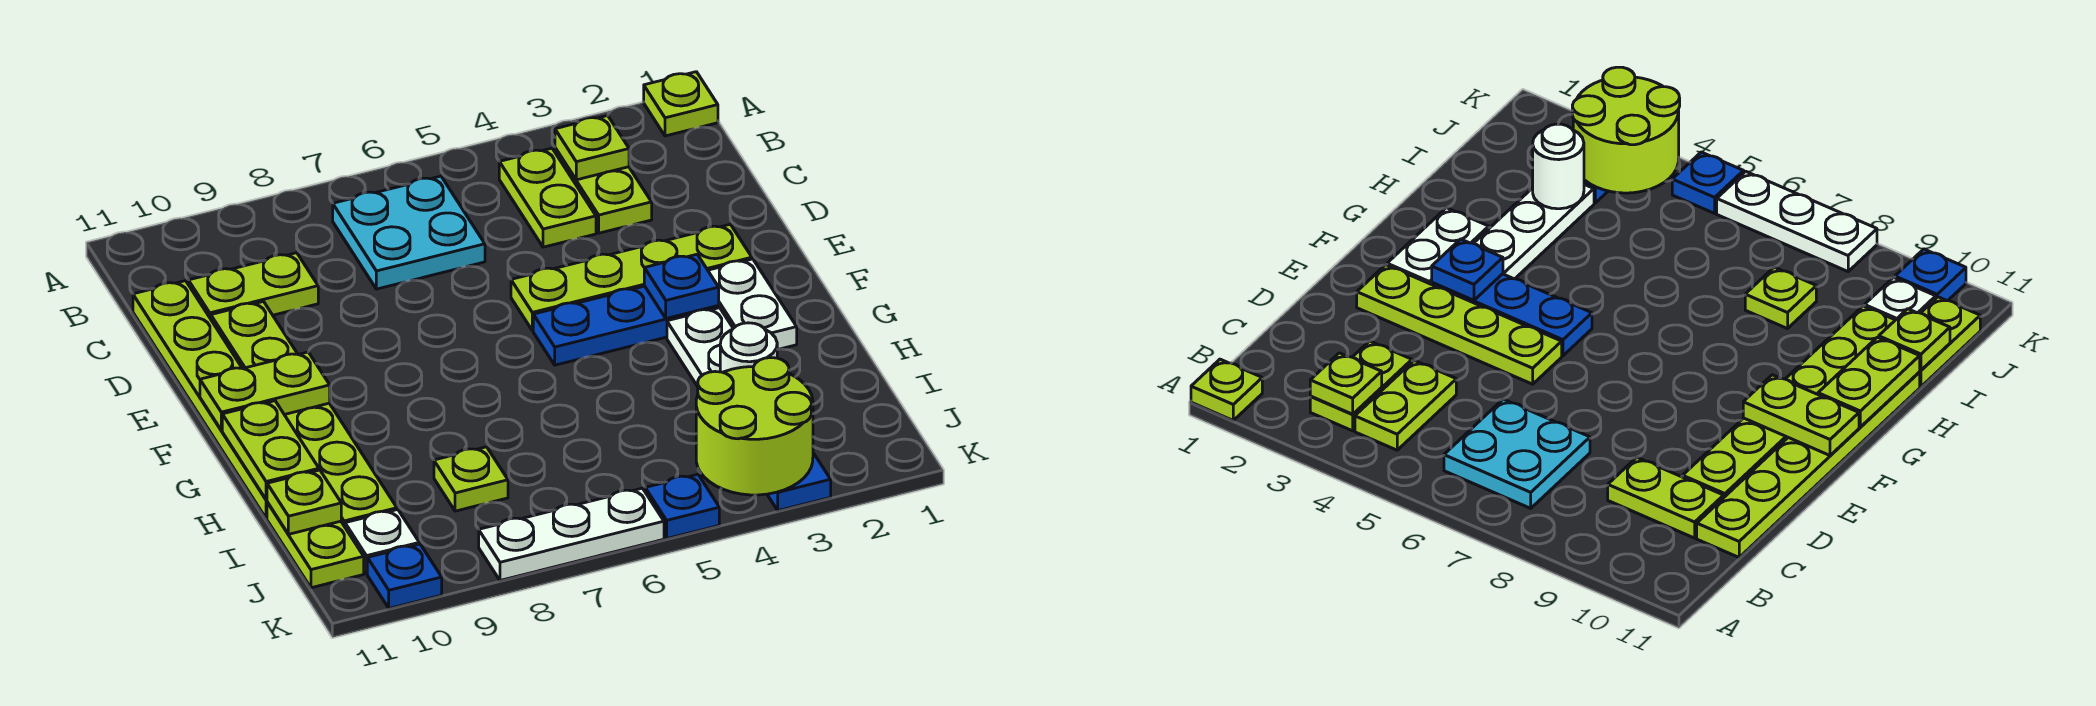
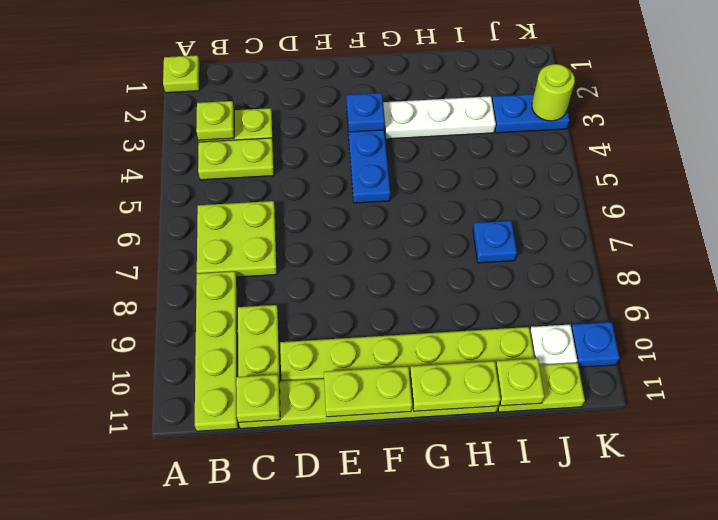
cyan 2x2 plate [333,176,485,289] -> lime 2x2 plate [197,201,277,277]
lime 1x4 plate [511,224,752,331] -> lime 1x4 plate moved to [195,271,239,431]
white 1x2 plate [708,259,797,350] -> none
lime 1x2 plate [200,352,330,430] -> lime 1x2 plate turned to [324,366,412,417]
white 1x1 round brick [720,323,777,372] -> none
lime 1x1 plate [434,447,508,511] -> lime 1x1 plate moved to [236,374,280,422]
lime 2x2 round brick [696,358,813,495] -> lime 1x1 round brick [532,64,575,121]
blue 1x1 plate [645,474,719,538] -> blue 1x1 plate moved to [473,221,517,263]
white 1x3 plate [479,488,664,580] -> none

